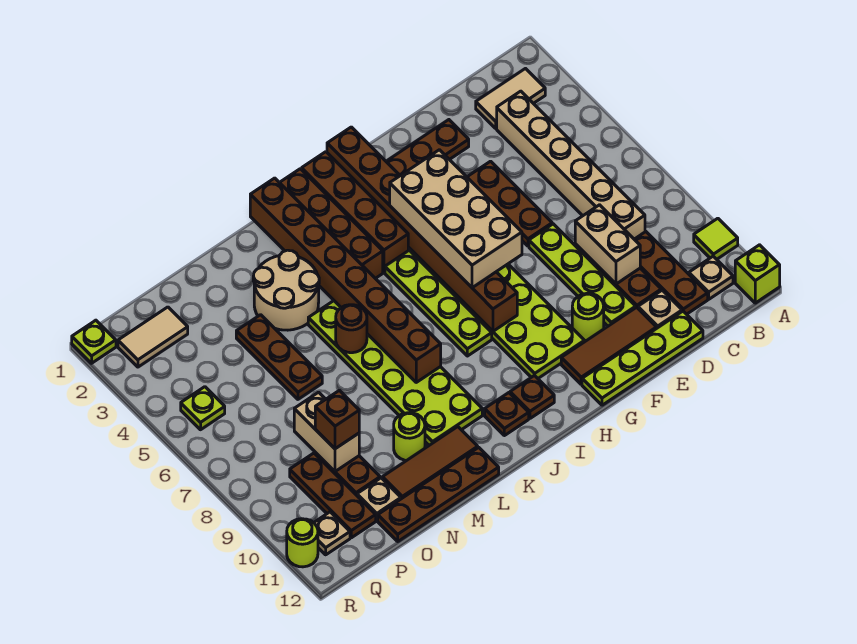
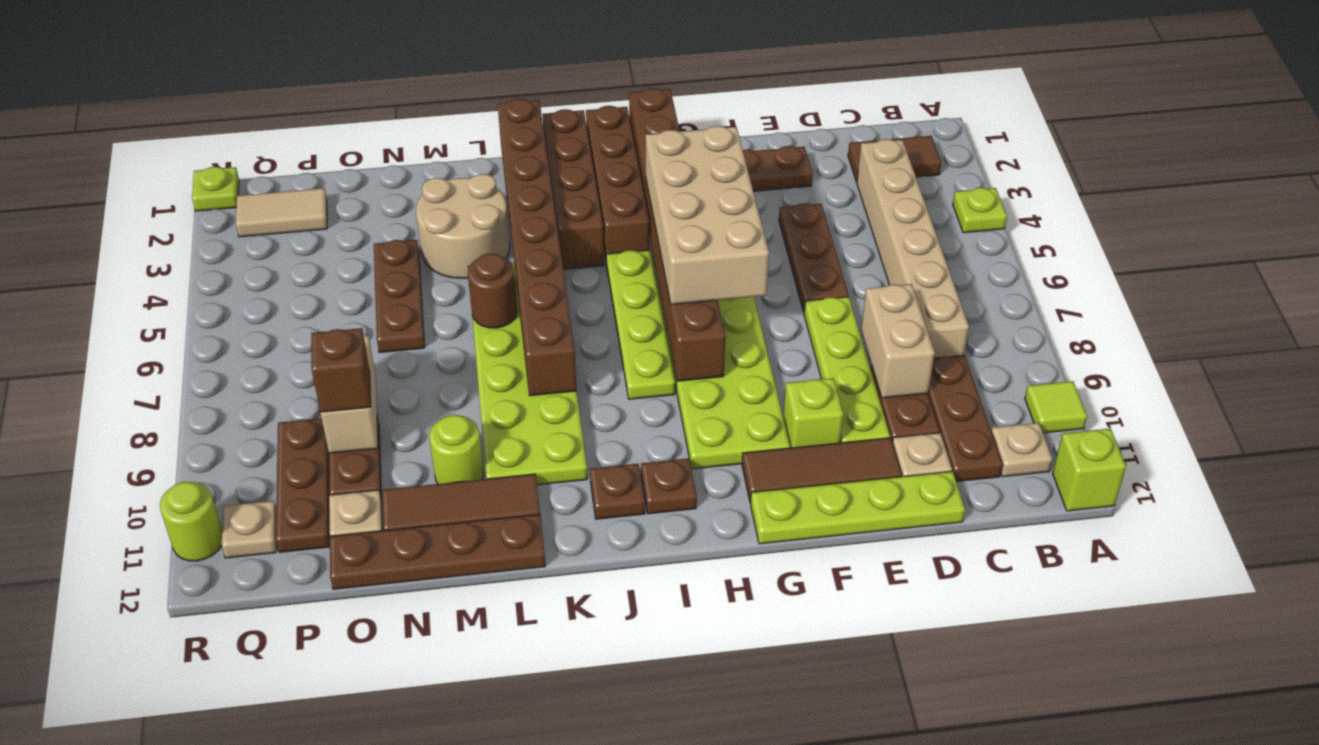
tan 1x2 tile [476,69,545,128] -> brown 1x2 tile [848,136,941,182]
lime 1x1 round brick [572,293,604,341] -> lime 1x1 brick [783,378,843,448]
lime 1x1 plate [181,387,225,430] -> lime 1x1 plate moved to [953,188,1007,233]

